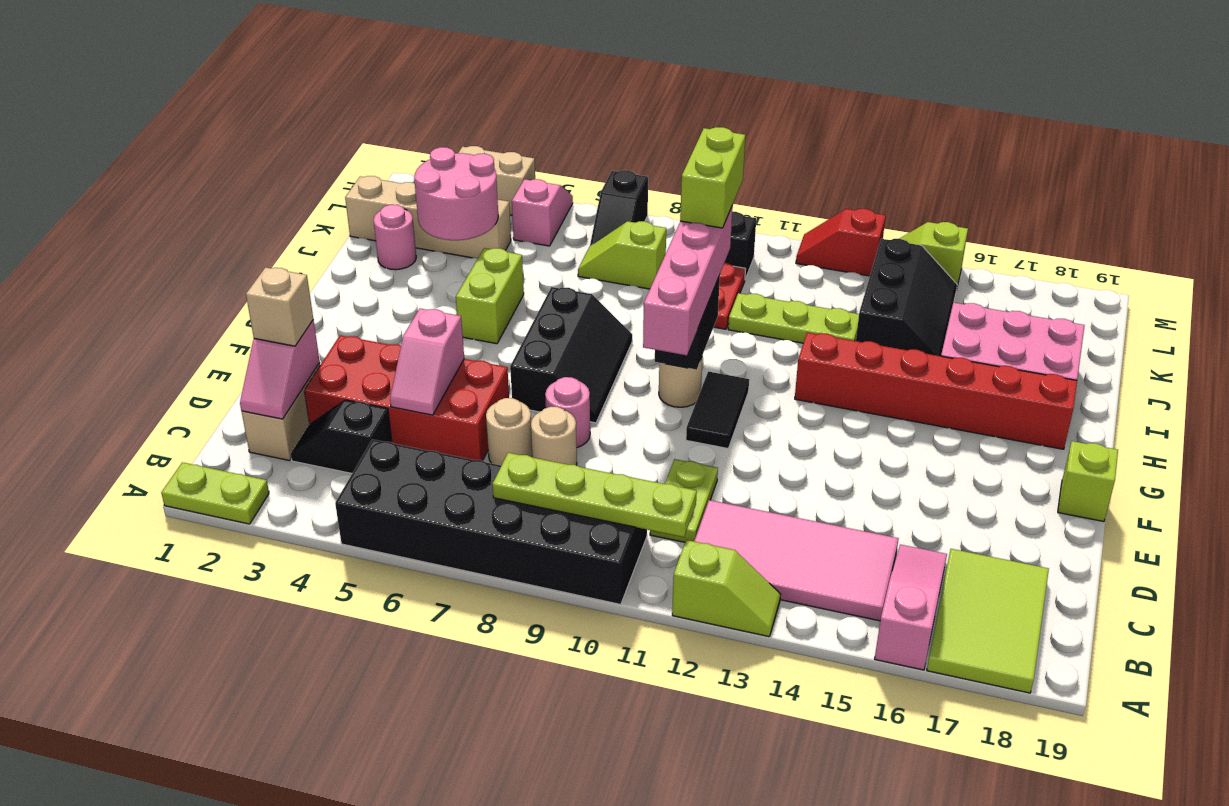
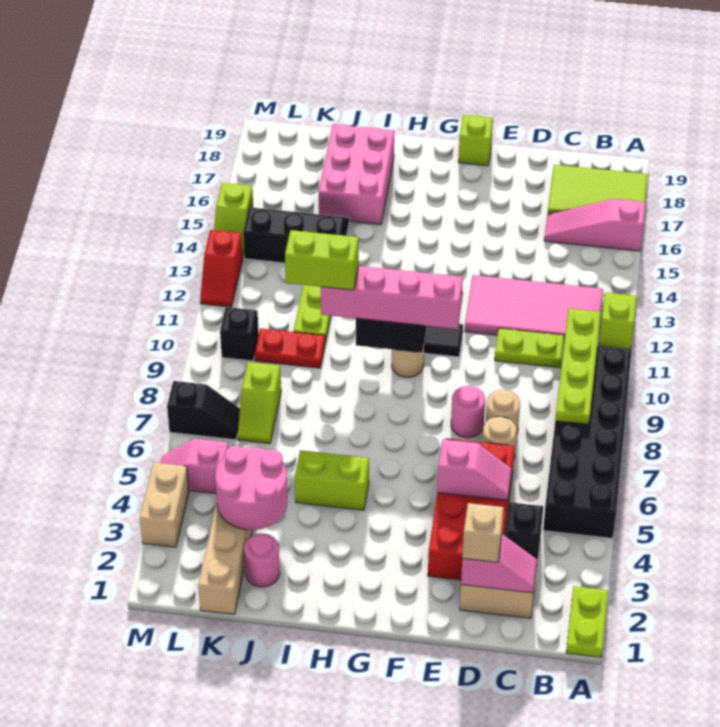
pink 2x4 tile [694,500,899,621] -> pink 2x4 tile turned to [465,275,603,341]
black 2x3 slope [510,287,632,423] -> none
red 1x6 brick [795,333,1077,449] -> none

